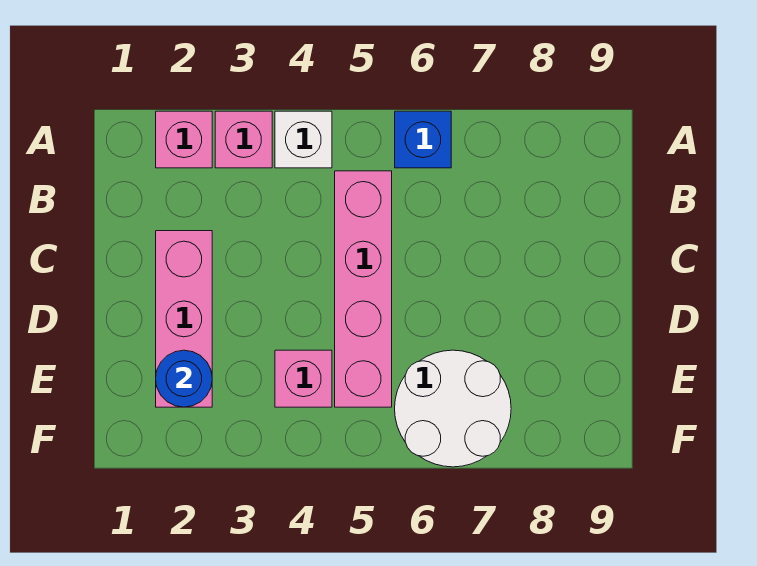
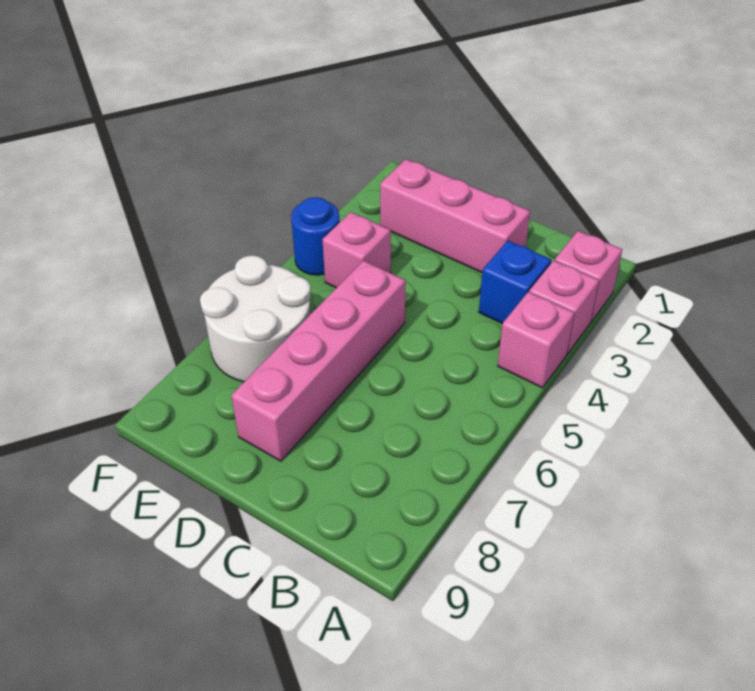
white 1x1 brick [275,111,332,168] -> pink 1x1 brick [498,292,574,388]
blue 1x1 brick [395,111,451,168] -> blue 1x1 brick moved to [479,241,551,324]
pink 1x4 brick [335,171,392,407] -> pink 1x4 brick turned to [231,261,406,461]
blue 1x1 round brick [156,350,212,407] -> blue 1x1 round brick moved to [291,197,340,275]

